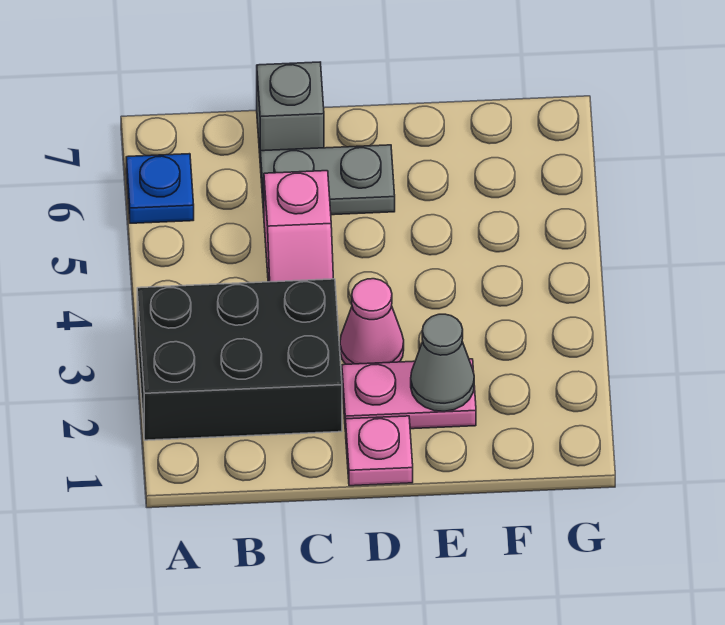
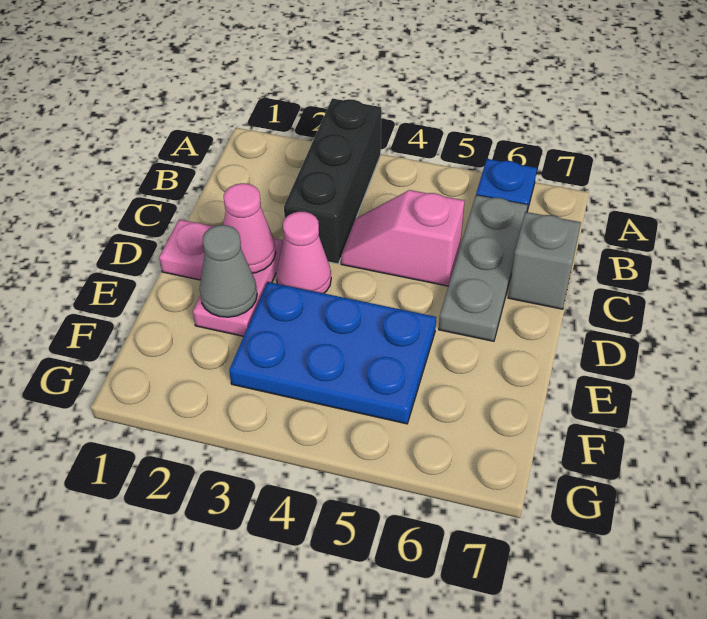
black 2x3 brick [137,279,342,440] -> black 1x3 brick [284,98,381,264]
grey 1x2 plate [260,145,395,215] -> grey 1x3 plate [439,195,527,341]
none -> pink 1x1 cone [223,183,276,273]
none -> blue 2x3 plate [229,282,436,424]

